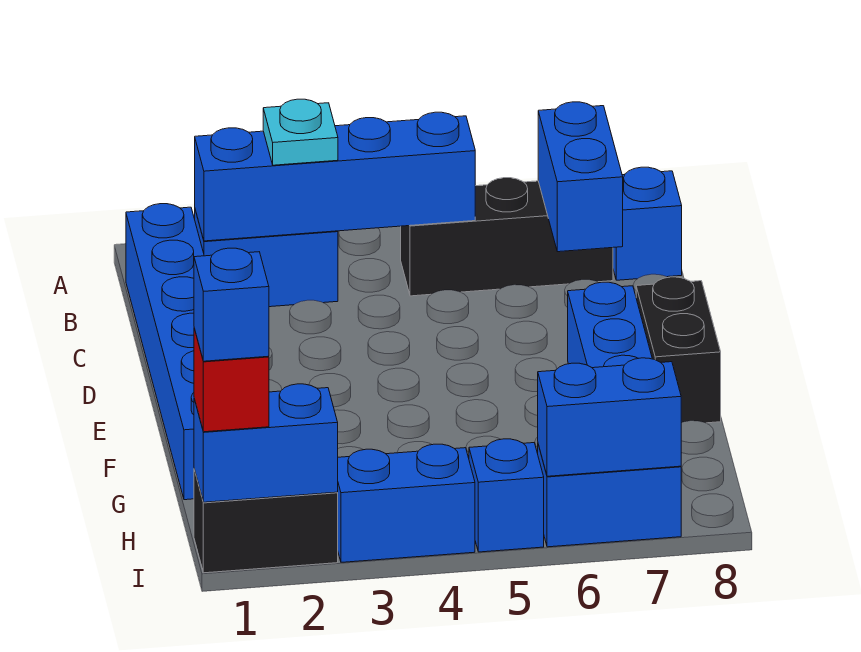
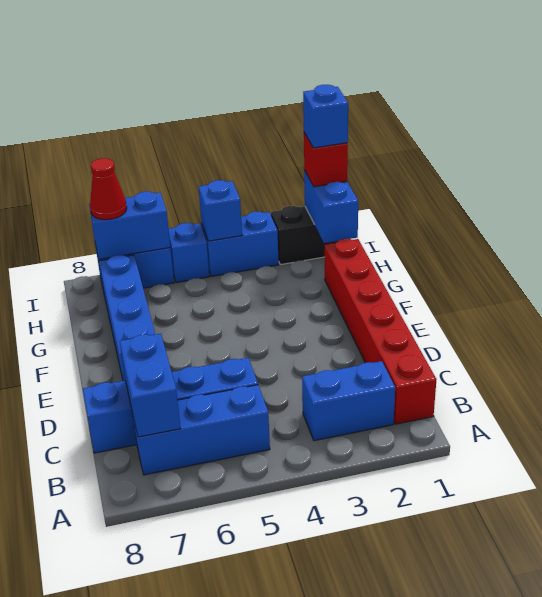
blue 1x6 brick [126,204,204,500] -> red 1x6 brick [325,239,437,424]
blue 1x4 brick [195,112,475,241] -> blue 1x4 brick moved to [83,358,258,453]
cyan 1x1 plate [263,99,338,165] -> none
black 1x3 brick [401,178,613,296] -> blue 1x3 brick [132,385,270,475]
blue 1x1 brick [613,167,682,280] -> blue 1x1 brick moved to [199,180,242,241]
black 1x2 brick [636,277,721,423] -> none
blue 1x2 brick [194,384,338,502] -> blue 1x2 brick turned to [304,170,358,243]
none -> red 1x1 cone [90,158,127,220]

